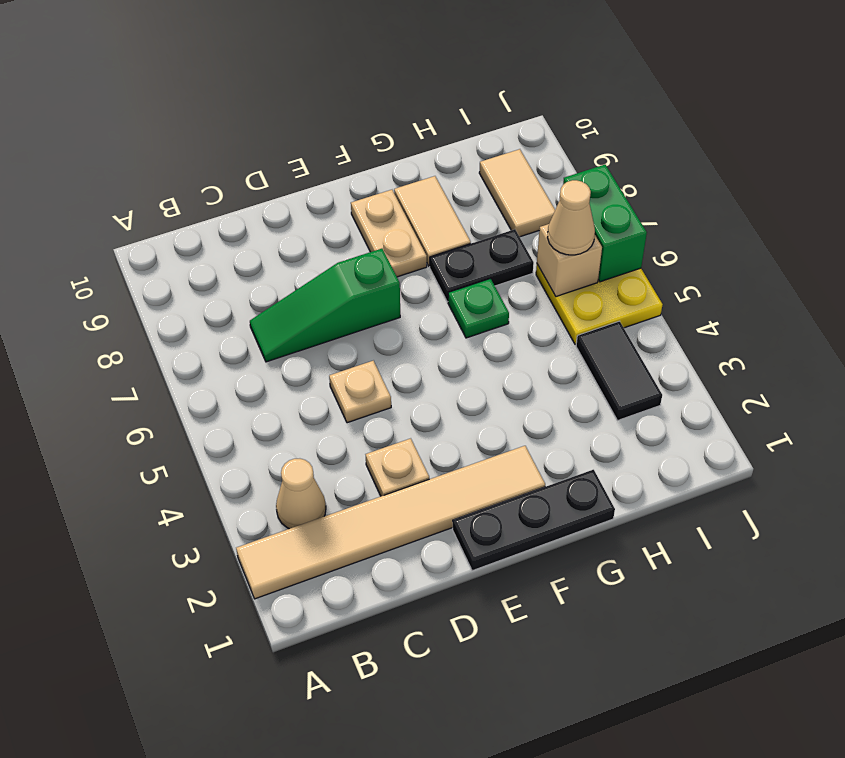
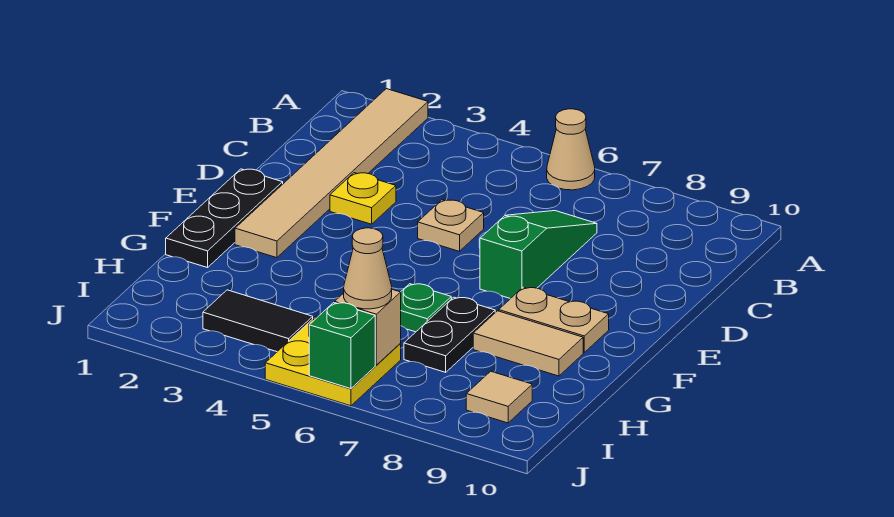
tan 1x1 cone [276,459,326,529] -> tan 1x1 cone moved to [547,109,595,190]
tan 1x1 plate [366,438,429,496] -> yellow 1x1 plate [330,173,396,224]
tan 1x2 tile [479,149,555,237] -> tan 1x1 tile [466,371,532,423]
green 1x2 brick [563,165,647,282] -> green 1x1 brick [309,303,375,389]

